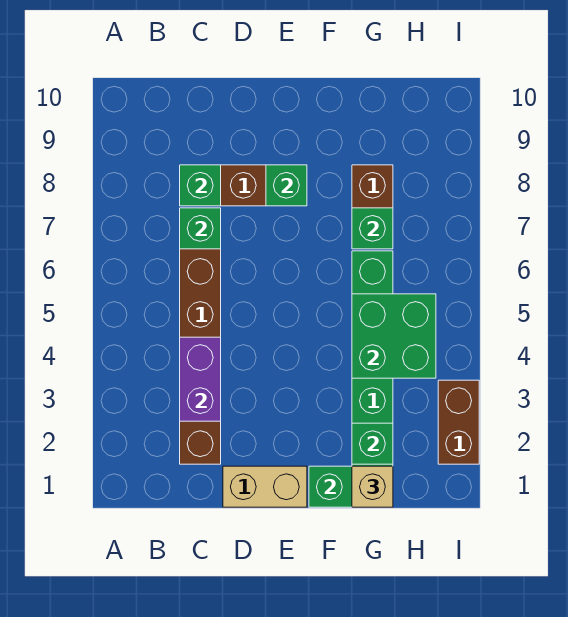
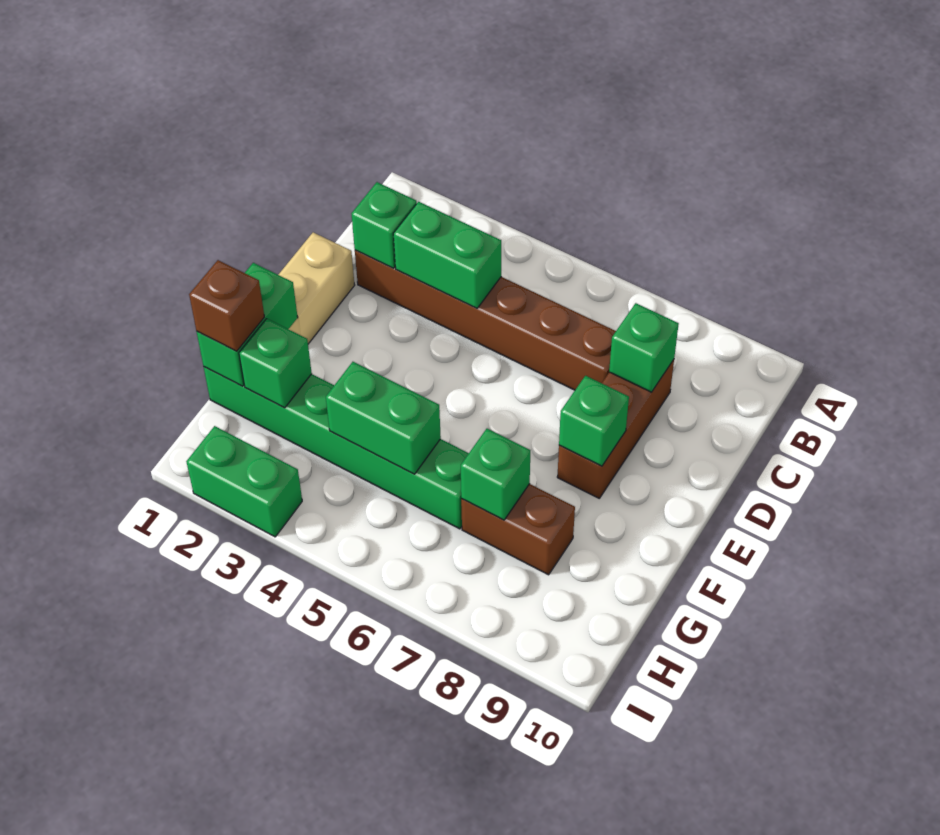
purple 1x2 brick [180,337,221,421] -> green 1x2 brick [393,202,501,308]
green 1x1 brick [180,208,221,249] -> green 1x1 brick moved to [352,182,417,268]
tan 1x1 brick [352,466,393,507] -> brown 1x1 brick [189,260,264,351]
green 2x2 brick [352,294,436,378] -> green 1x2 brick [326,362,441,474]
brown 1x2 brick [438,380,479,464] -> green 1x2 brick [186,426,302,537]

